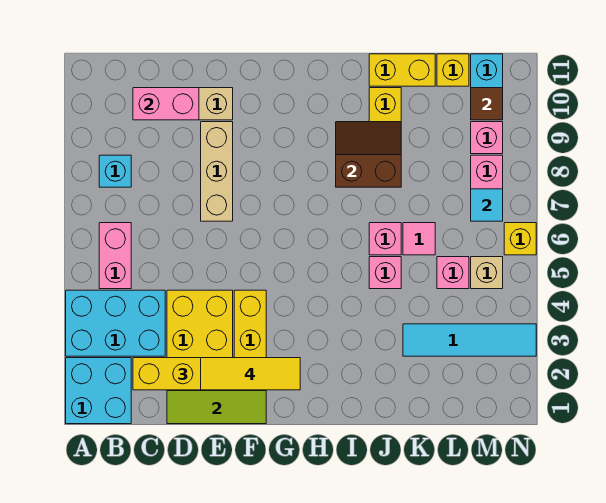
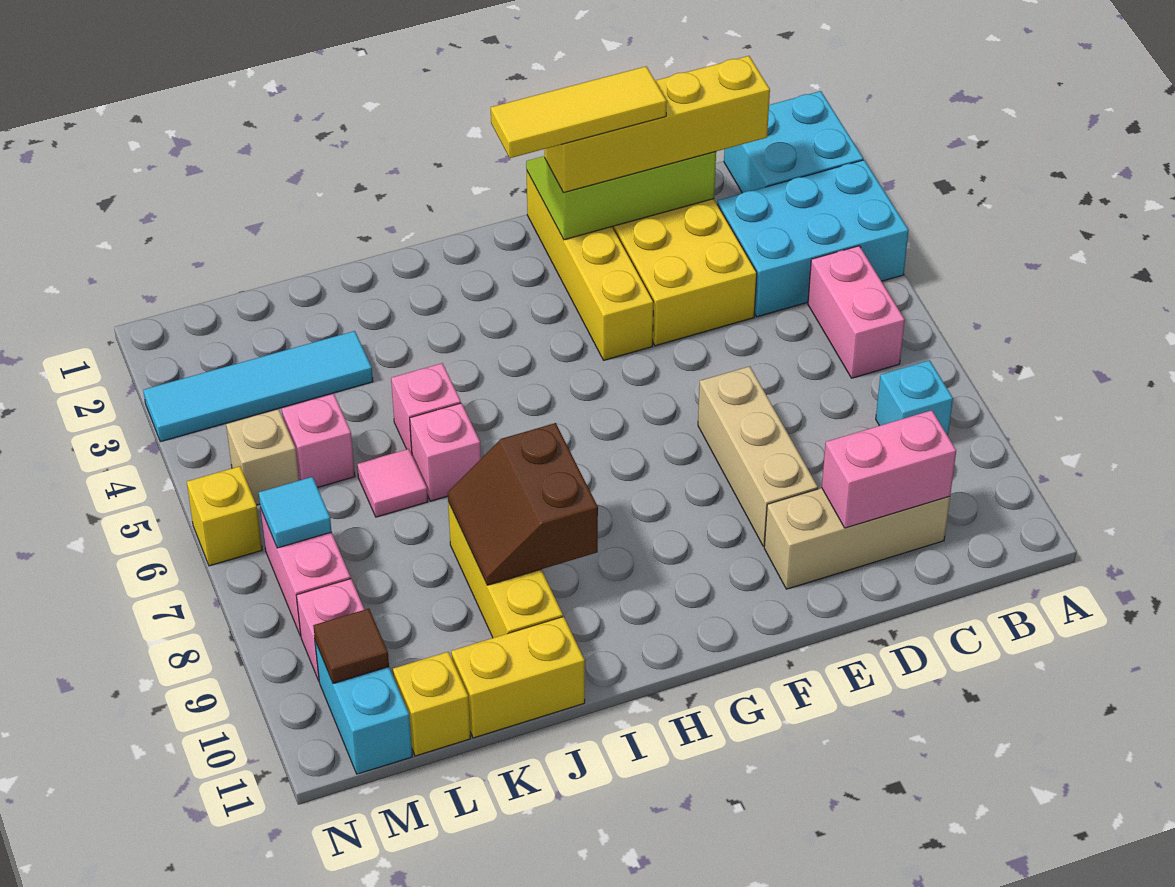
brown 2x2 slope [336,122,401,187] -> brown 2x2 slope turned to [448,423,598,585]

